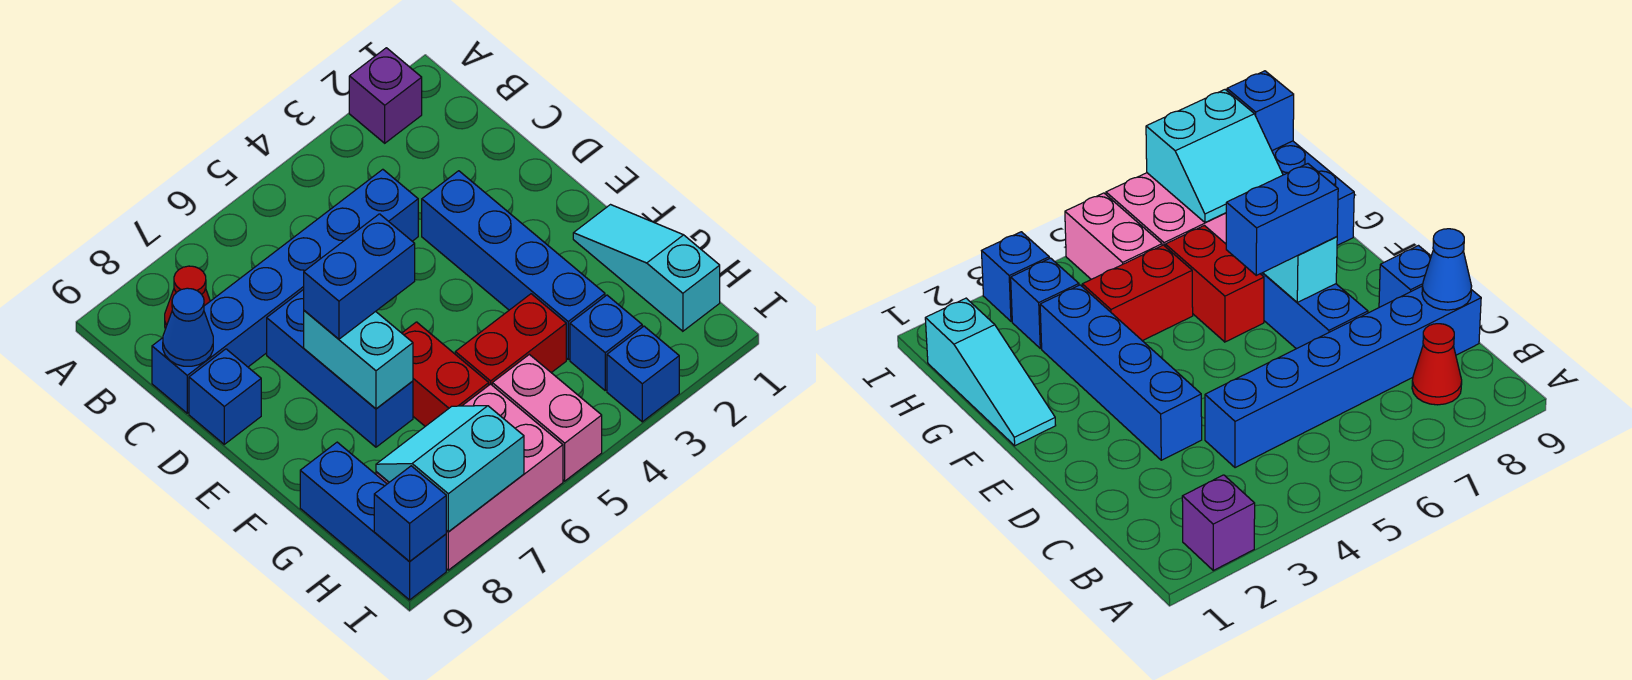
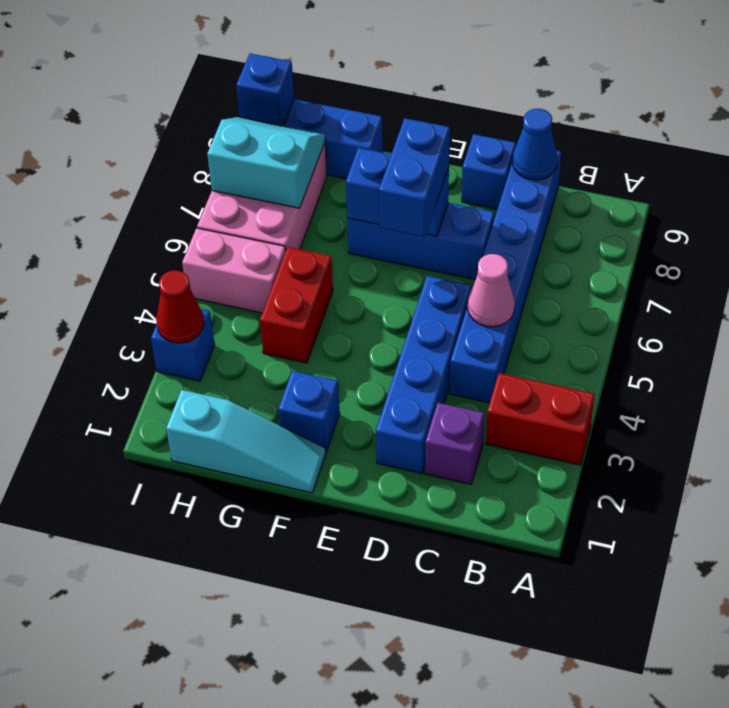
purple 1x1 brick [349,48,422,143] -> purple 1x1 brick moved to [425,403,484,484]
red 1x1 cone [165,266,210,329] -> red 1x1 cone moved to [156,270,204,343]
none -> pink 1x1 cone [468,254,515,327]
blue 1x4 brick [422,171,605,359] -> blue 1x4 brick turned to [376,276,472,473]
cyan 1x2 brick [304,311,413,409] -> blue 1x2 brick [346,148,449,236]
red 1x2 brick [402,322,489,426] -> red 1x2 brick moved to [486,373,595,465]
blue 1x1 brick [570,295,642,390] -> blue 1x1 brick moved to [278,371,340,452]
cyan 2x2 slope [376,406,524,532] -> cyan 2x2 slope turned to [207,117,325,208]

